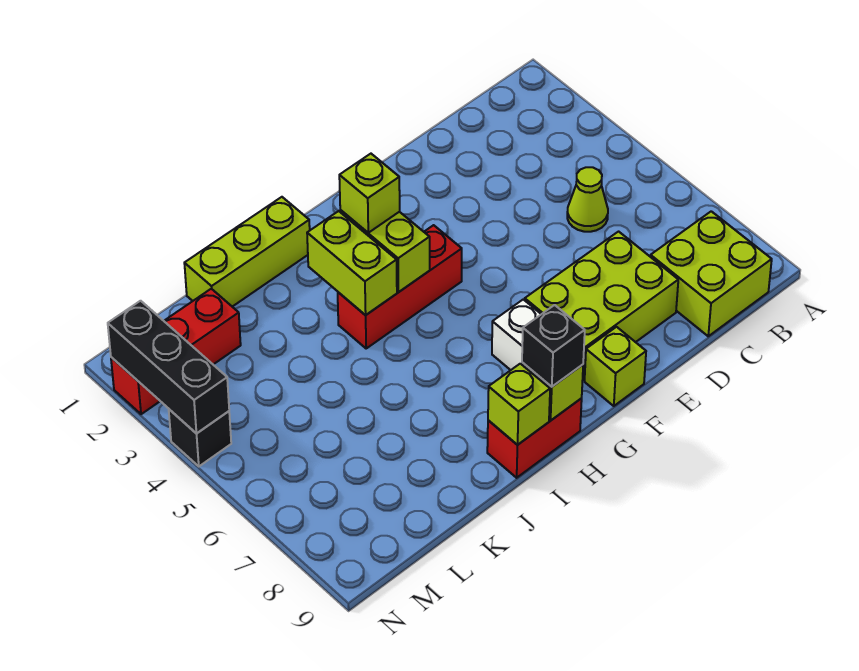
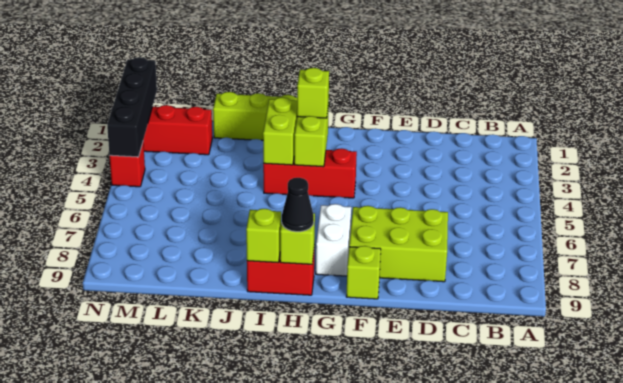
lime 2x2 brick [650,211,772,336] -> none
lime 1x1 cone [567,167,608,232] -> none
black 1x1 brick [522,305,585,387] -> black 1x1 cone [282,178,314,232]
black 1x3 brick [108,301,229,434] -> black 1x4 brick [107,57,157,157]
black 1x1 brick [169,409,231,466] -> red 1x1 brick [110,143,145,187]

